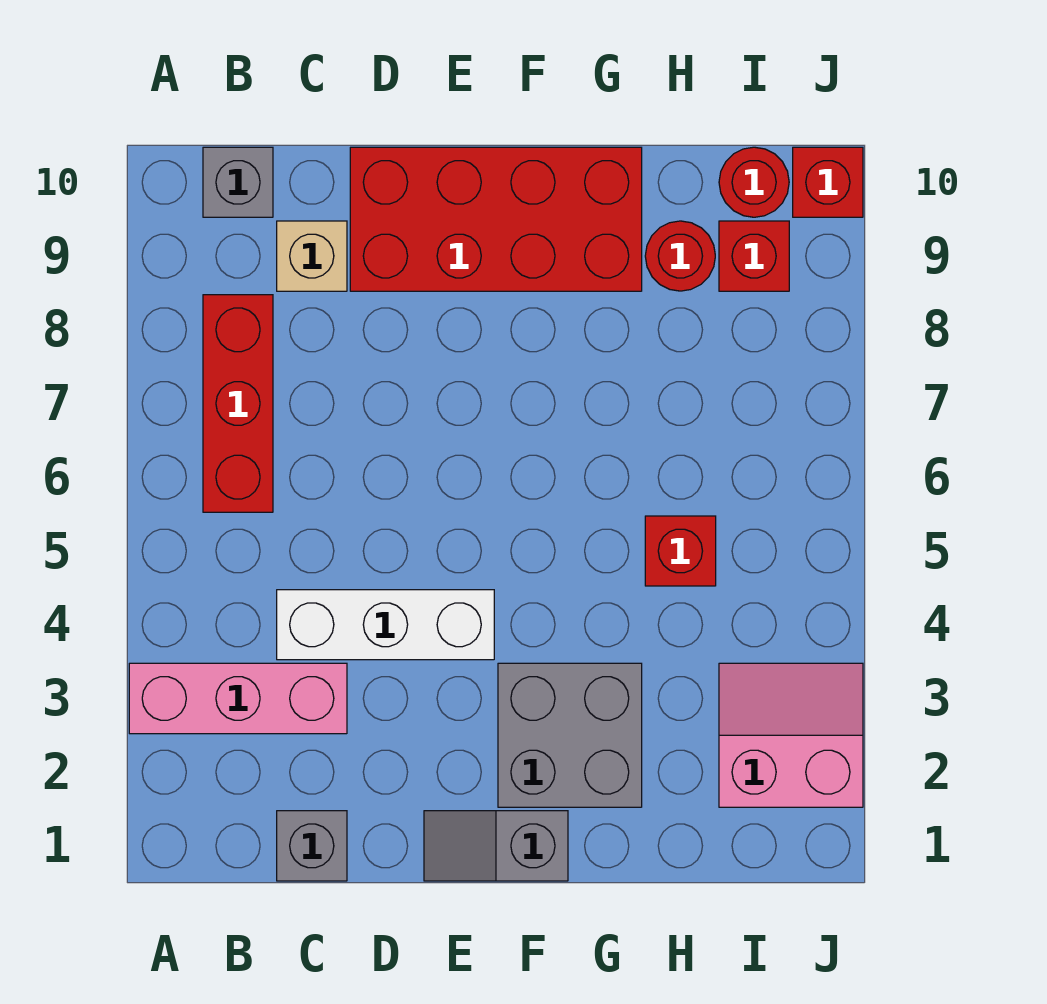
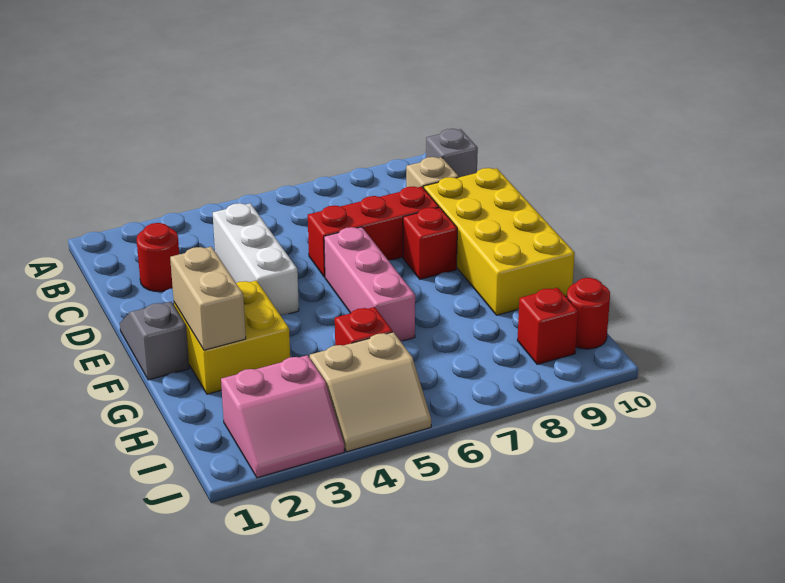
pink 1x3 brick [129,663,347,734] -> pink 1x3 brick moved to [324,227,415,341]
red 1x3 brick [203,295,273,512] -> red 1x3 brick moved to [308,186,439,277]
grey 1x1 brick [277,811,347,881] -> none
red 2x4 brick [350,147,642,291] -> yellow 2x4 brick [424,168,575,315]
grey 2x2 brick [498,663,642,807] -> yellow 2x2 brick [174,281,290,394]
none -> tan 1x2 brick [170,247,246,350]
red 1x1 round brick [645,221,715,291] -> red 1x1 round brick moved to [137,223,179,292]
pink 2x2 slope [719,663,863,807] -> pink 2x2 slope turned to [221,355,344,478]
none -> tan 2x2 slope [310,332,431,452]
red 1x1 brick [793,147,863,217] -> red 1x1 brick moved to [403,208,457,279]

